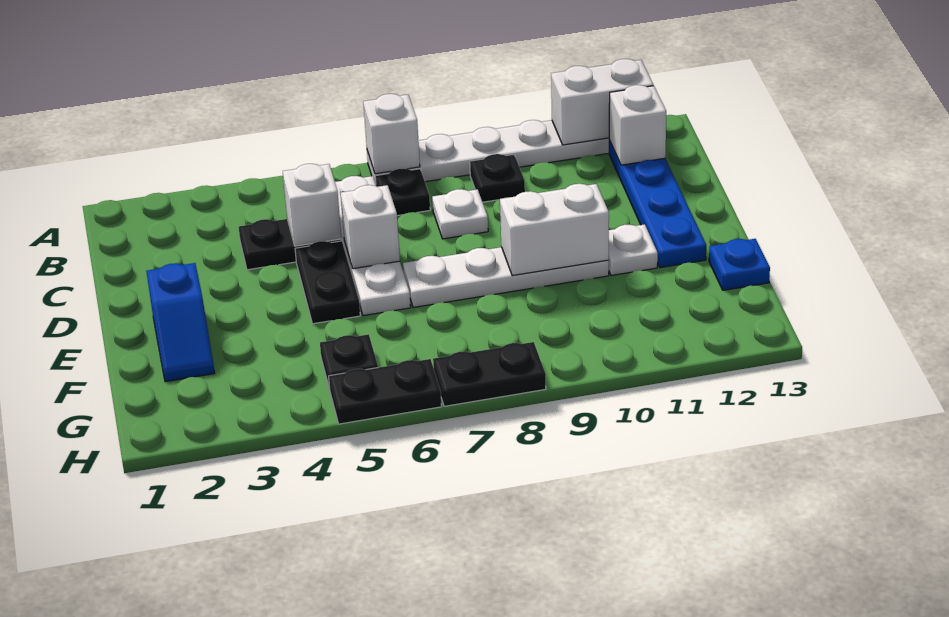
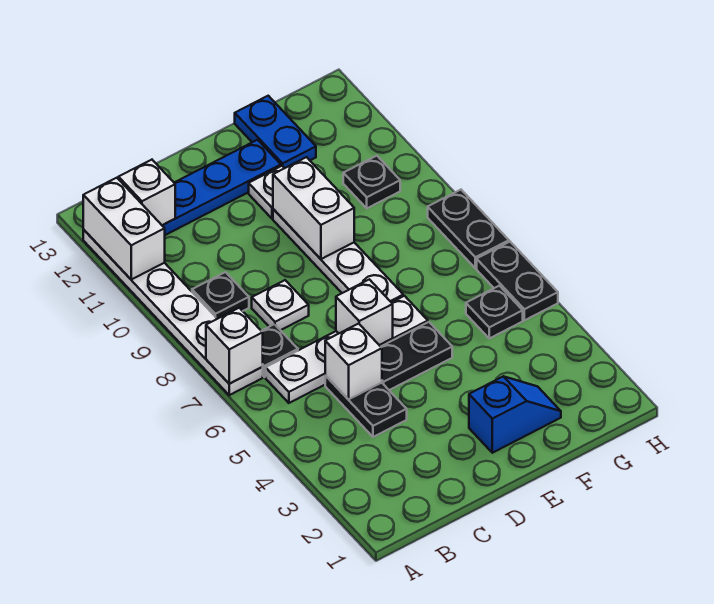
blue 1x1 plate [709,239,770,290] -> blue 1x2 plate [235,96,316,168]
none -> black 1x1 plate [343,156,400,208]

